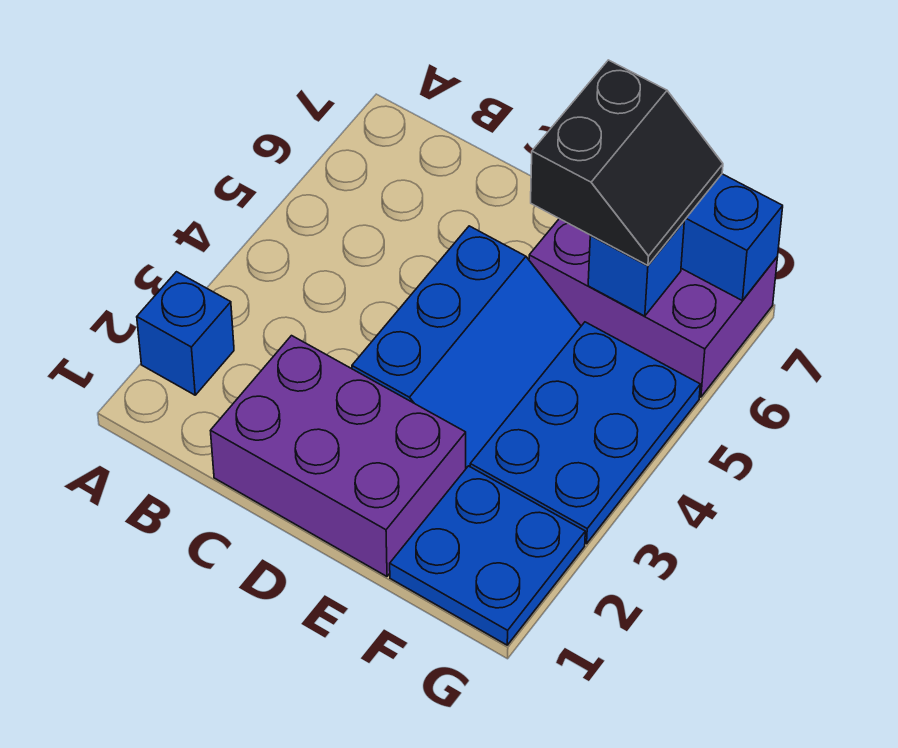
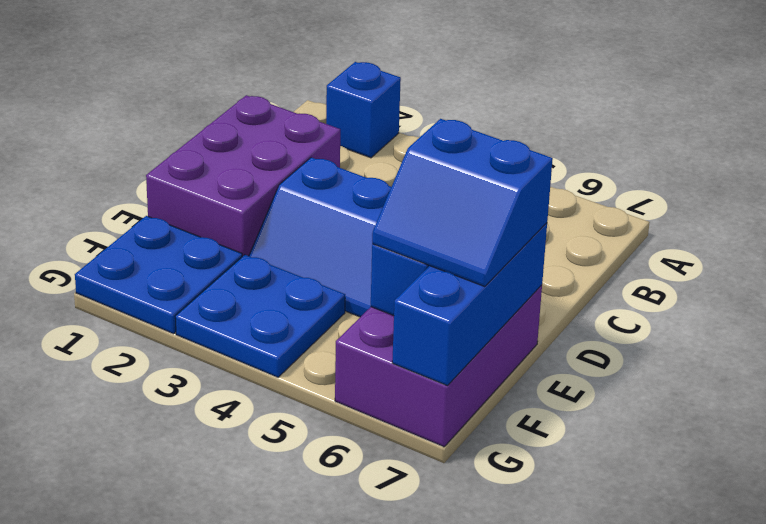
black 2x2 slope [531,60,723,265] -> blue 2x2 slope [372,119,553,287]
blue 2x3 plate [470,322,700,544] -> blue 2x2 plate [175,255,345,377]

